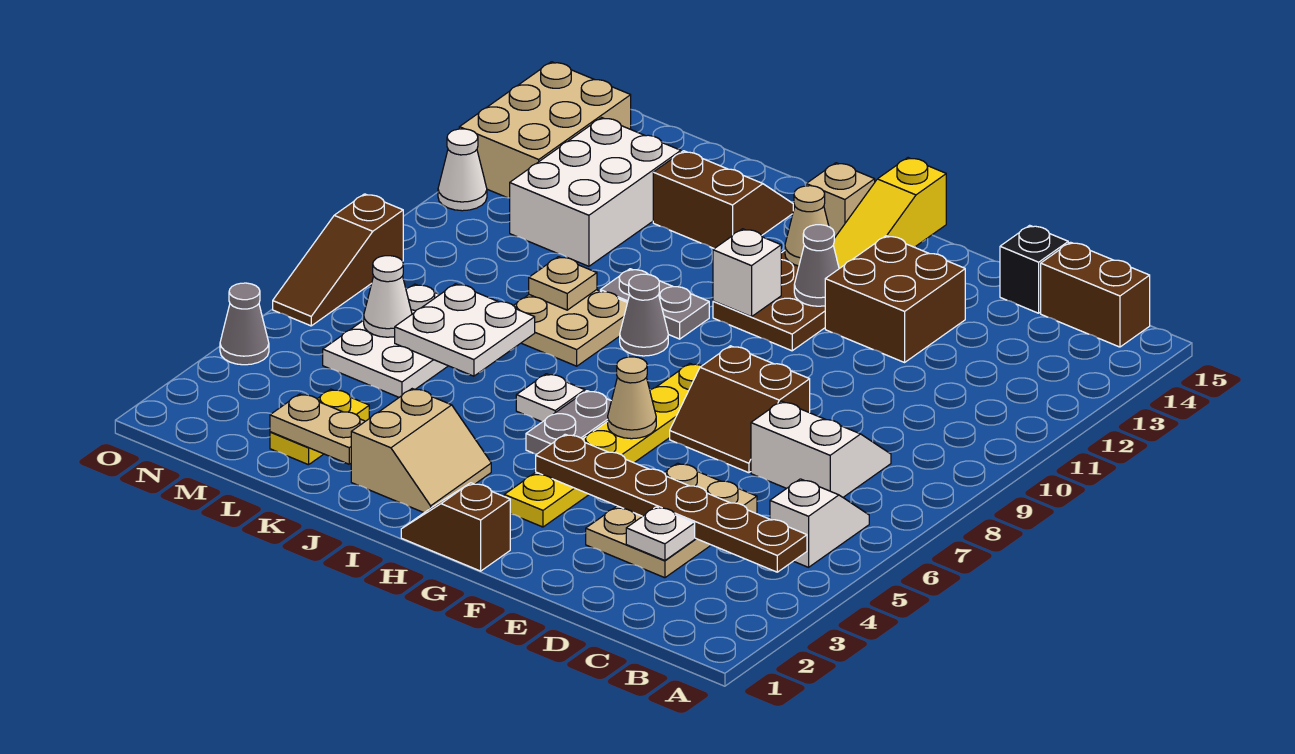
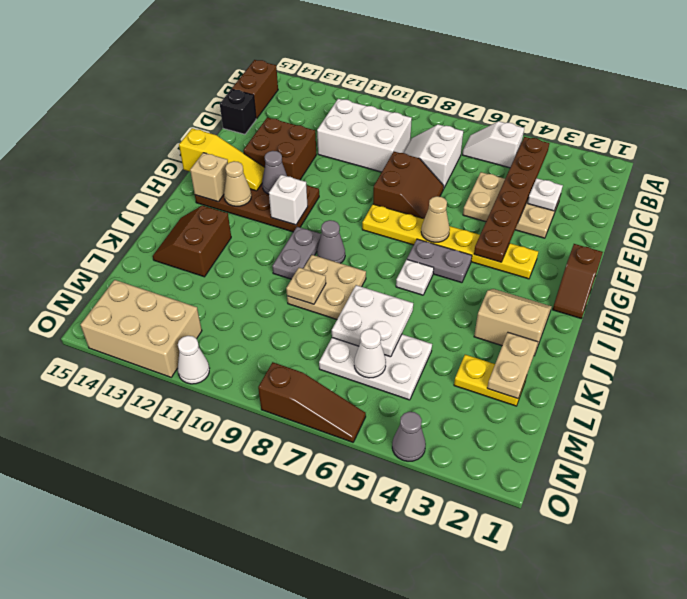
white 2x3 brick [510,118,681,266] -> white 2x3 brick moved to [317,99,412,172]

